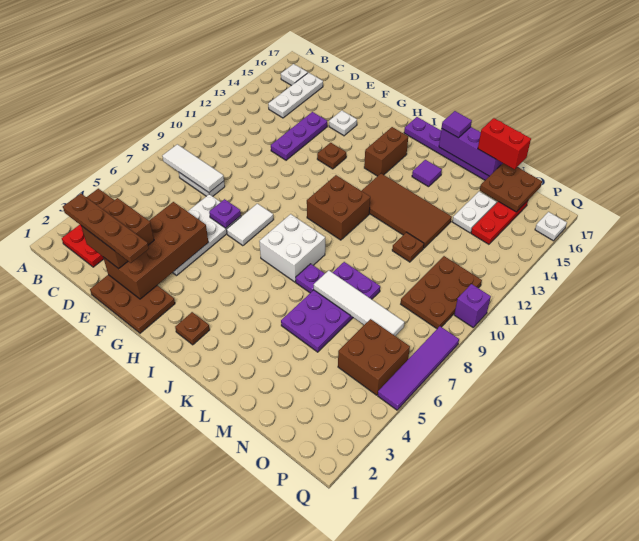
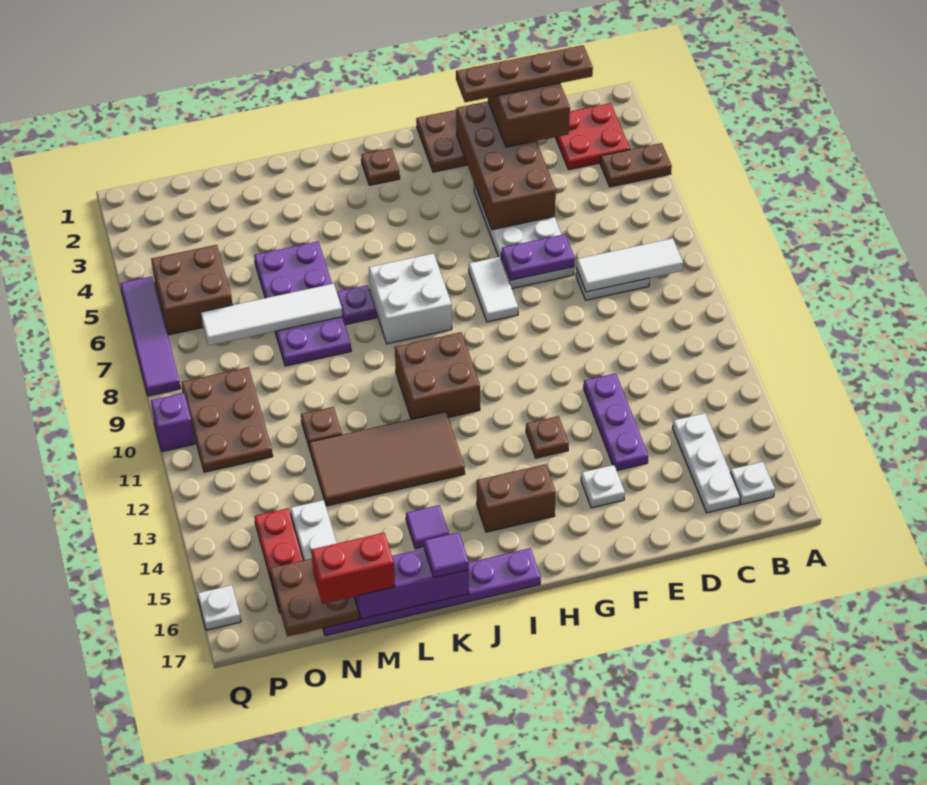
purple 1x1 plate [209,199,241,228] -> purple 1x2 plate [501,234,575,280]
brown 1x2 brick [364,127,408,176] -> brown 1x2 brick turned to [477,464,556,532]

